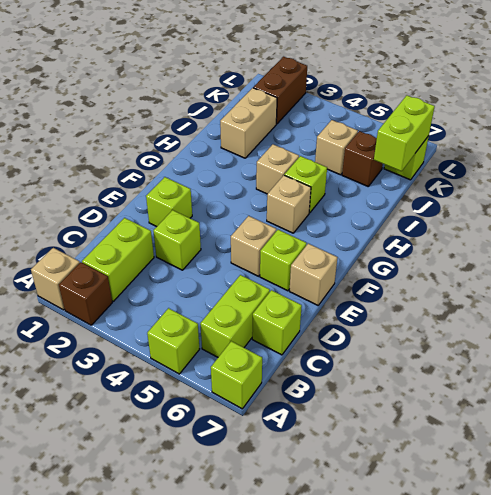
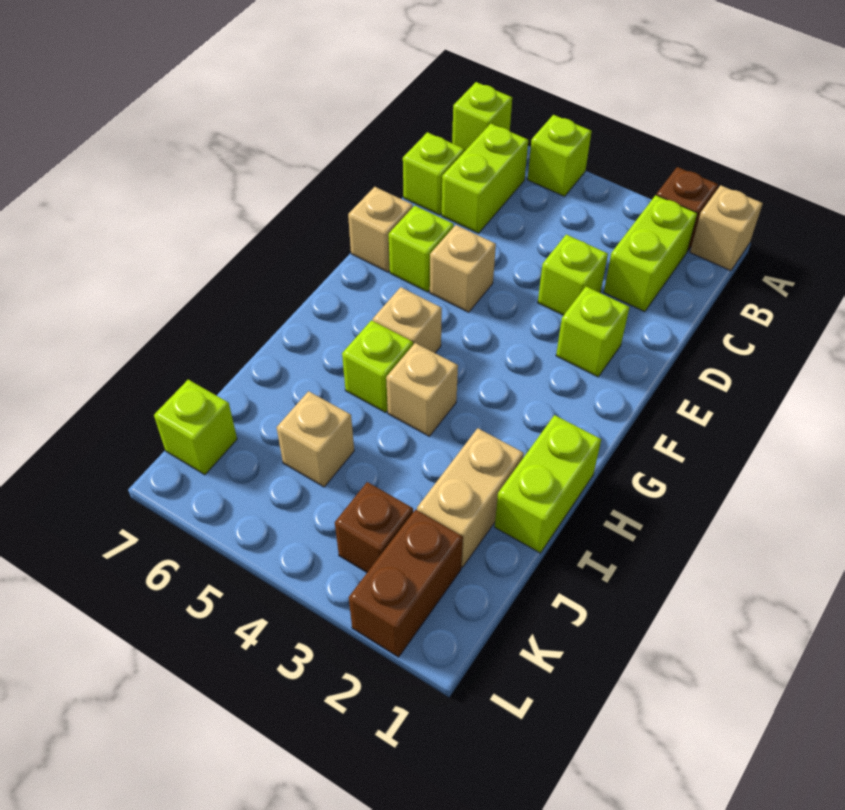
brown 1x1 brick [342,131,383,186] -> brown 1x1 brick moved to [335,482,413,572]
lime 1x2 brick [374,95,435,171] -> lime 1x2 brick moved to [495,415,601,553]

